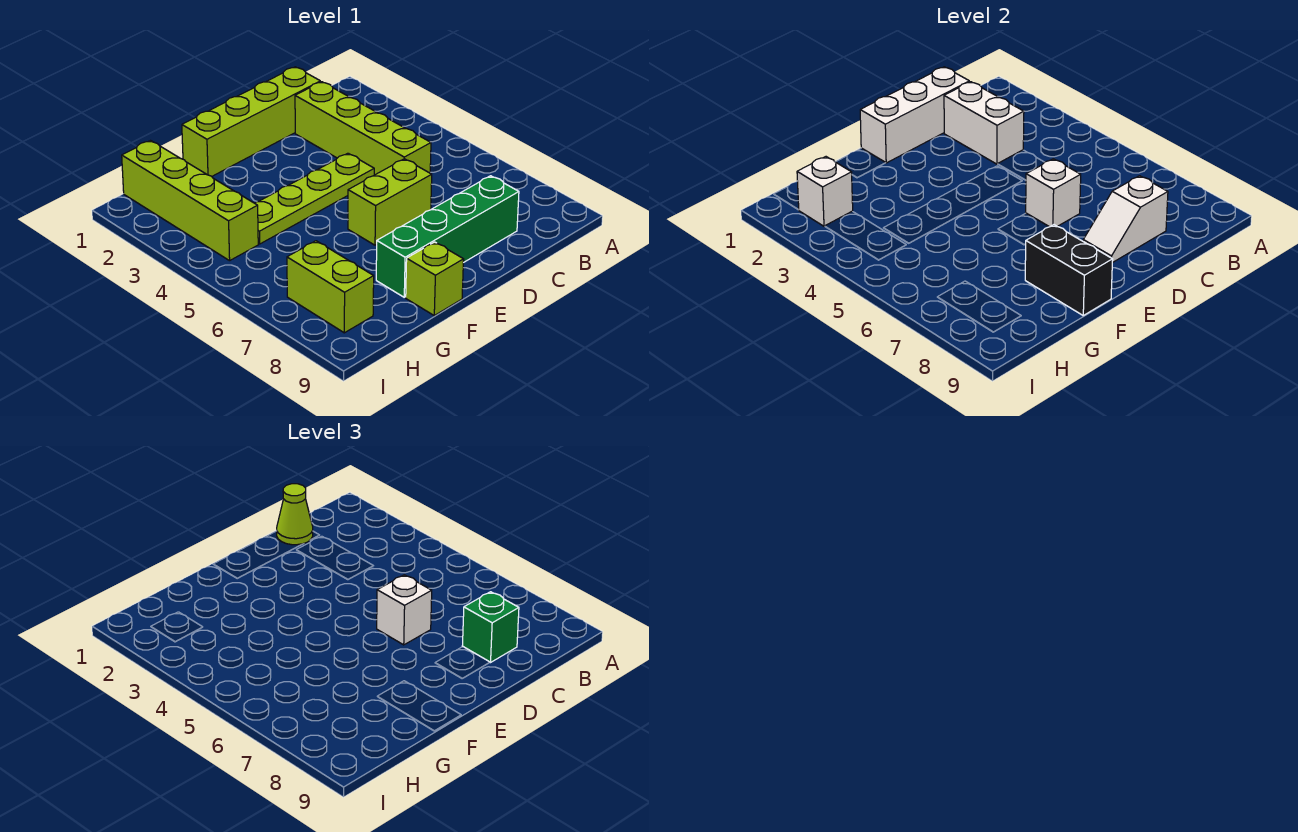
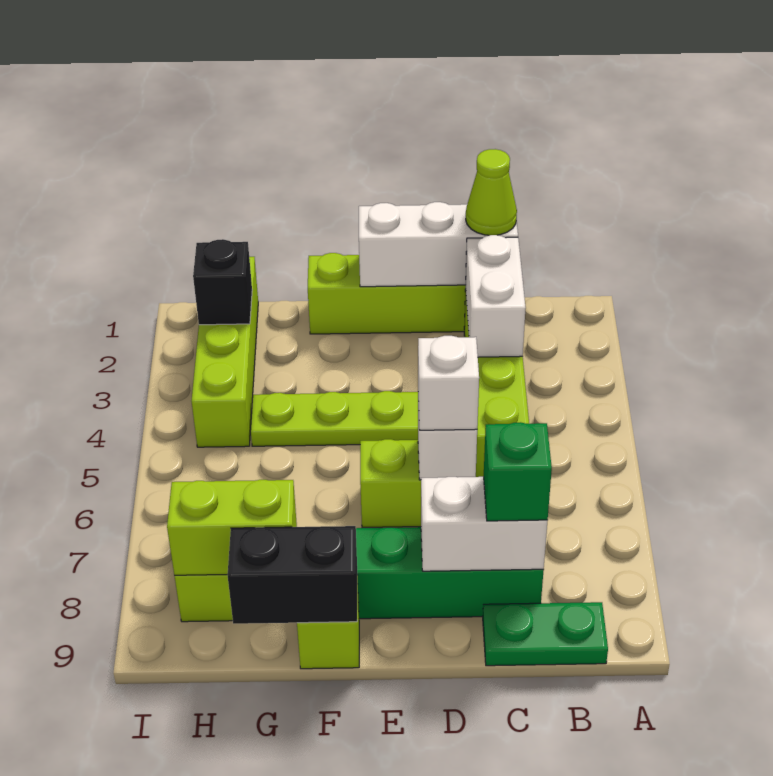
none -> green 1x2 plate [483,602,608,666]
white 1x2 slope [1083,176,1168,263] -> white 1x2 brick [421,477,548,571]
black 1x2 brick [1025,225,1113,315] -> black 1x2 brick turned to [228,526,357,624]
none -> lime 1x2 brick [167,480,297,575]
white 1x1 brick [797,157,853,226] -> black 1x1 brick [193,239,252,325]

